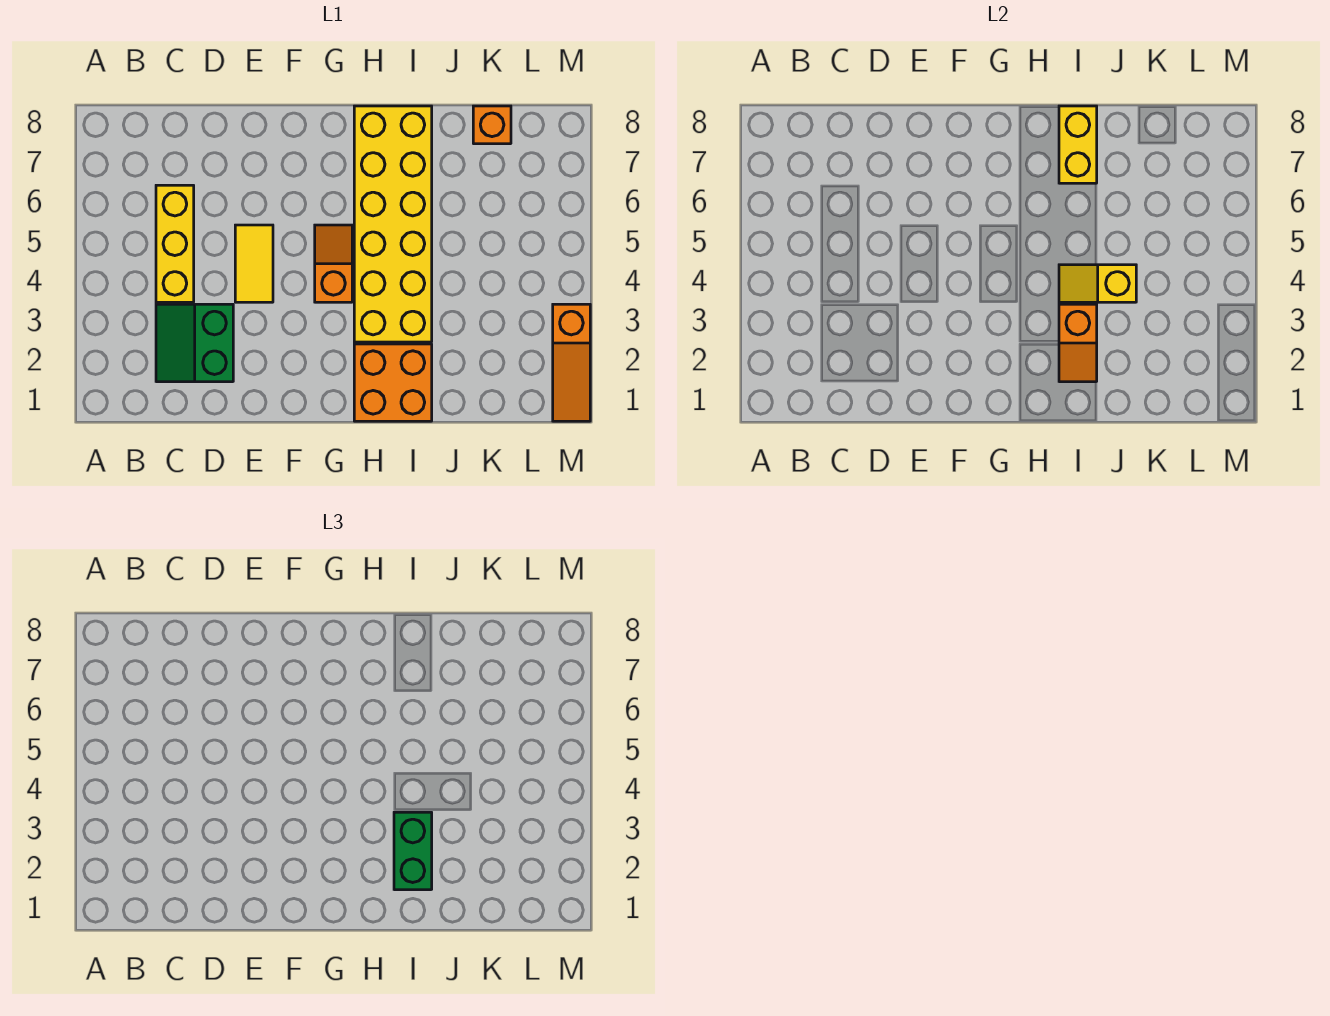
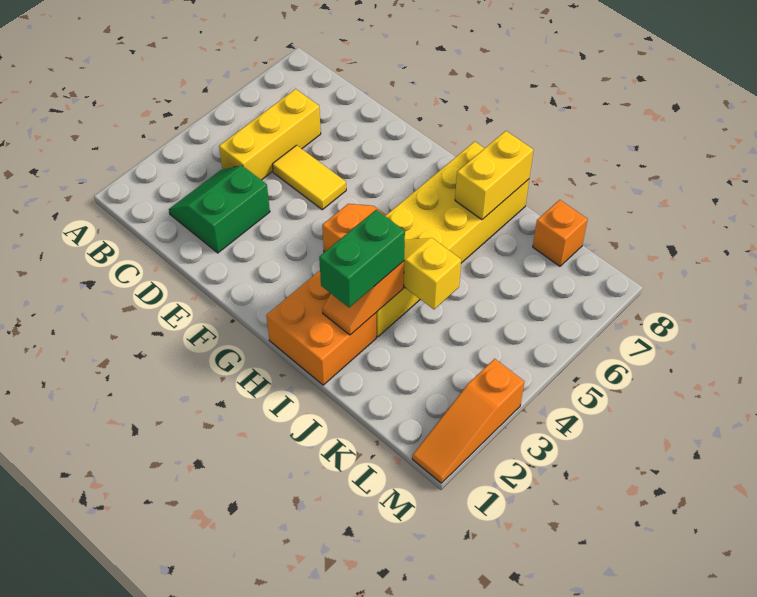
yellow 1x2 tile [235,225,273,302] -> yellow 1x2 tile turned to [272,145,346,210]

